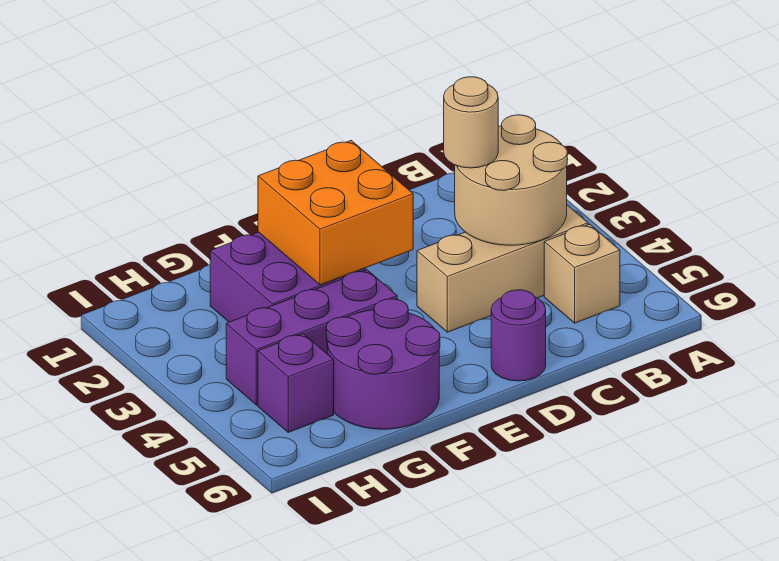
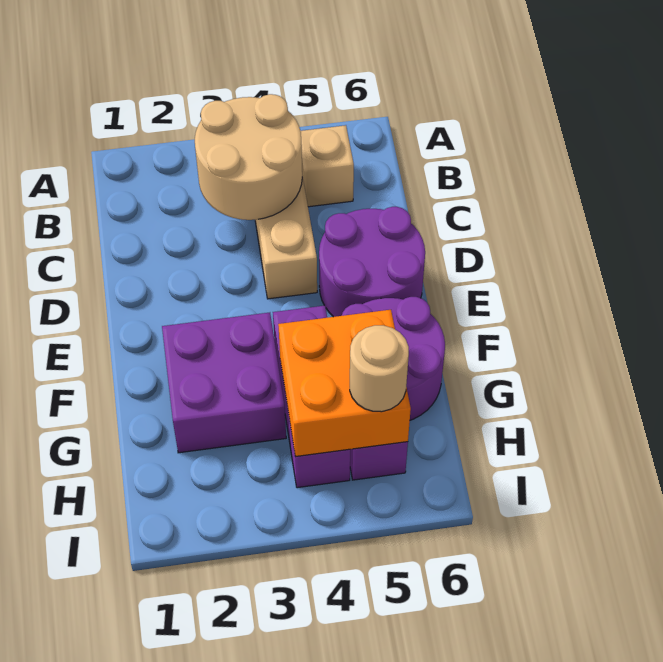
tan 1x1 round brick [444,77,498,168] -> tan 1x1 round brick moved to [350,325,409,412]
purple 1x1 round brick [491,290,546,381] -> purple 2x2 round brick [319,207,425,317]
orange 2x2 brick [258,141,413,285] -> orange 2x2 brick moved to [278,310,411,457]

